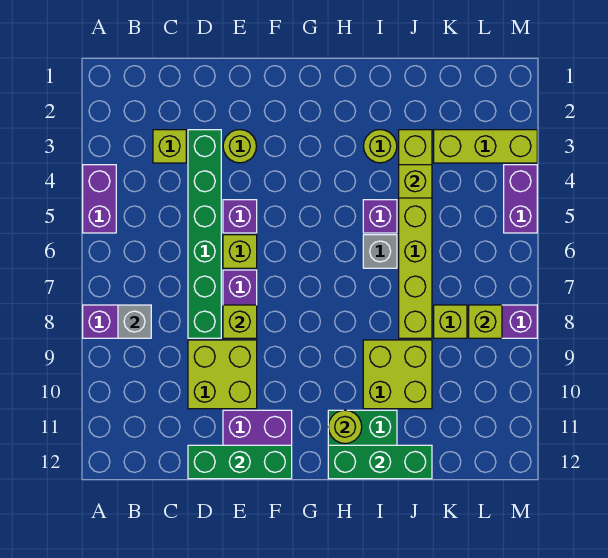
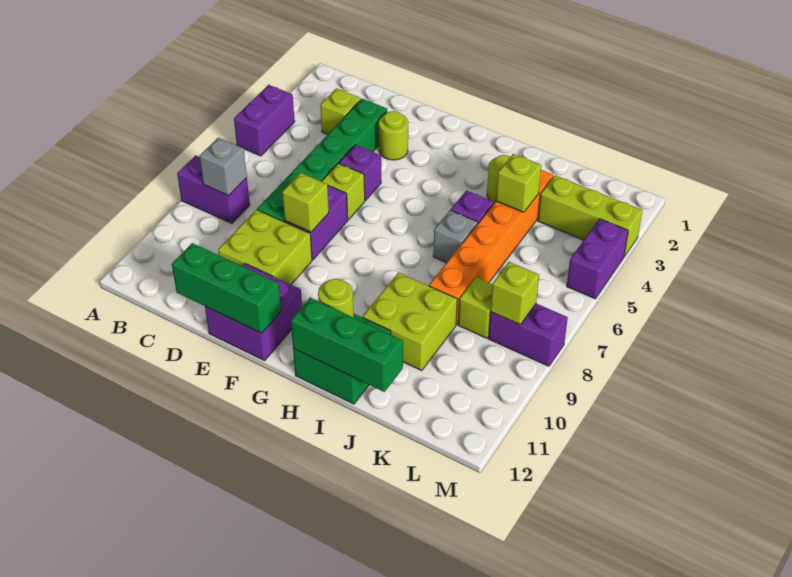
lime 1x6 brick [399,130,432,338] -> orange 1x6 brick [429,170,553,325]

